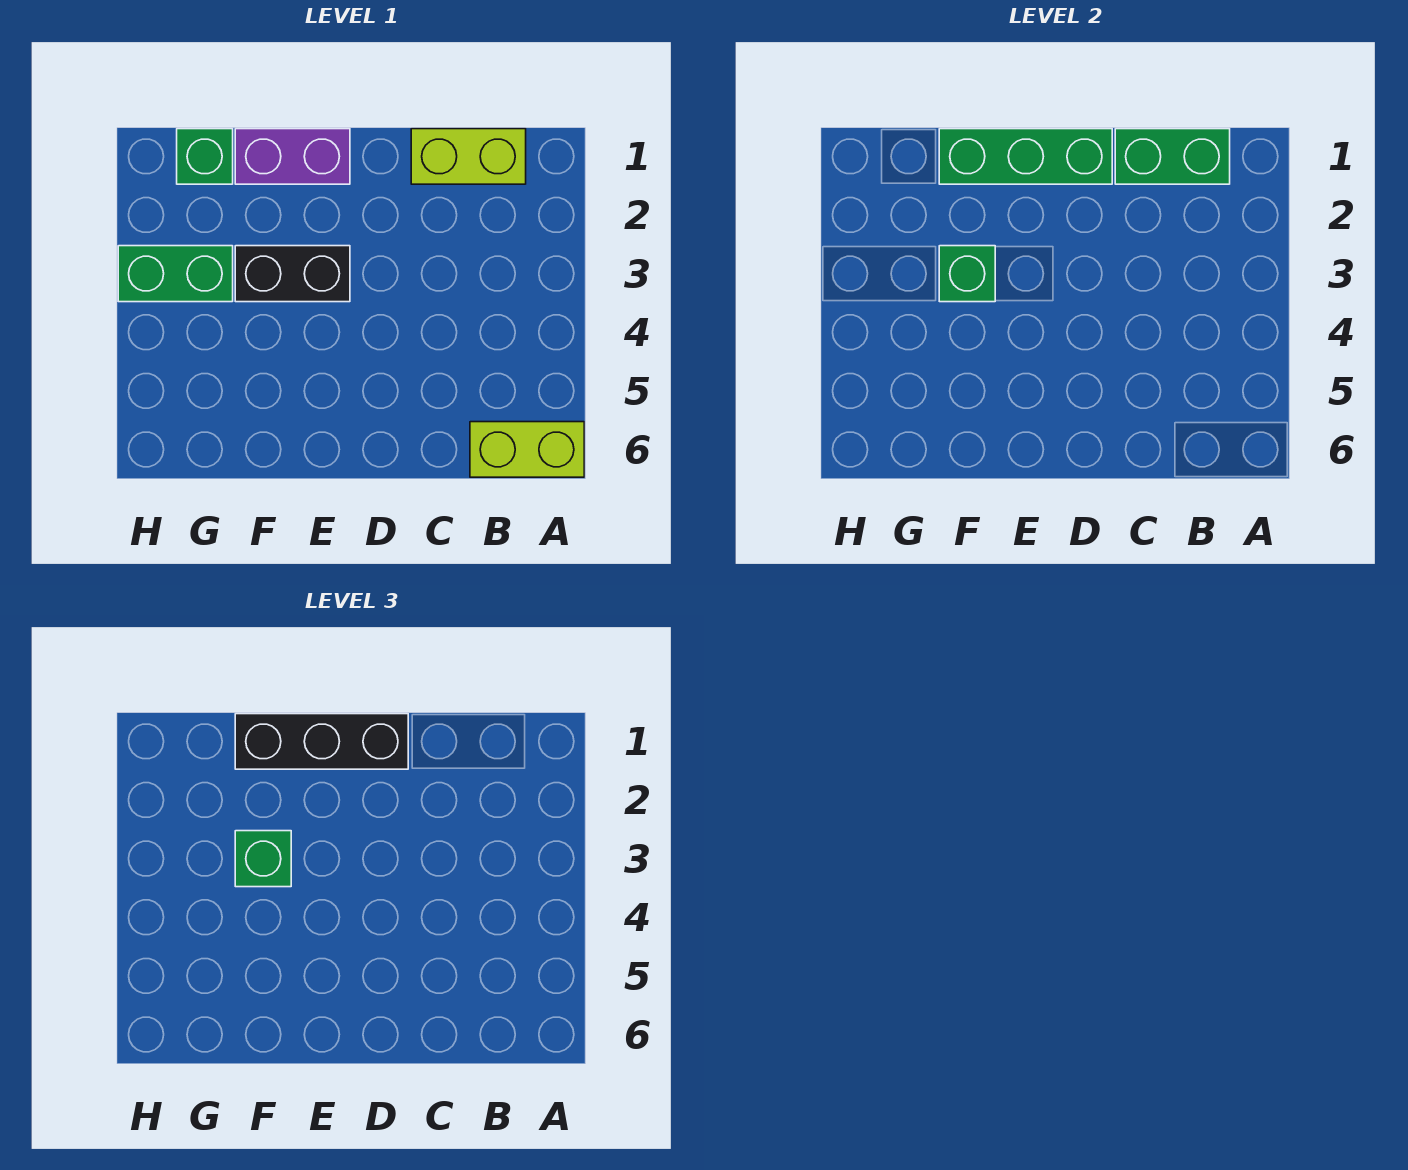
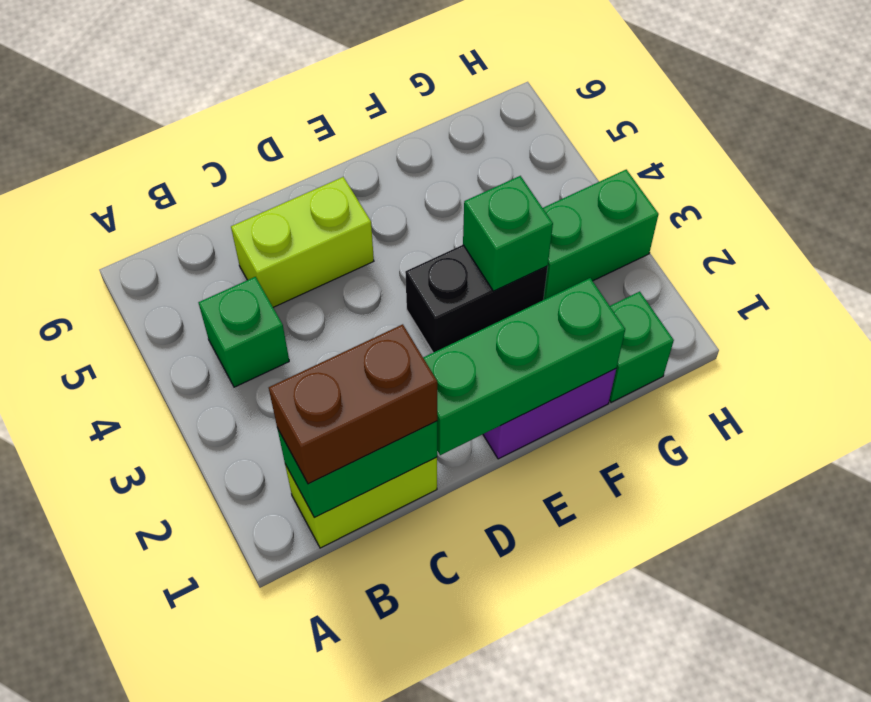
lime 1x2 brick [470,422,584,477] -> lime 1x2 brick moved to [231,177,374,307]
none -> brown 1x2 brick [269,324,437,484]
black 1x3 brick [235,714,408,769] -> none
green 1x1 brick [235,831,291,887] -> green 1x1 brick moved to [198,277,289,387]

